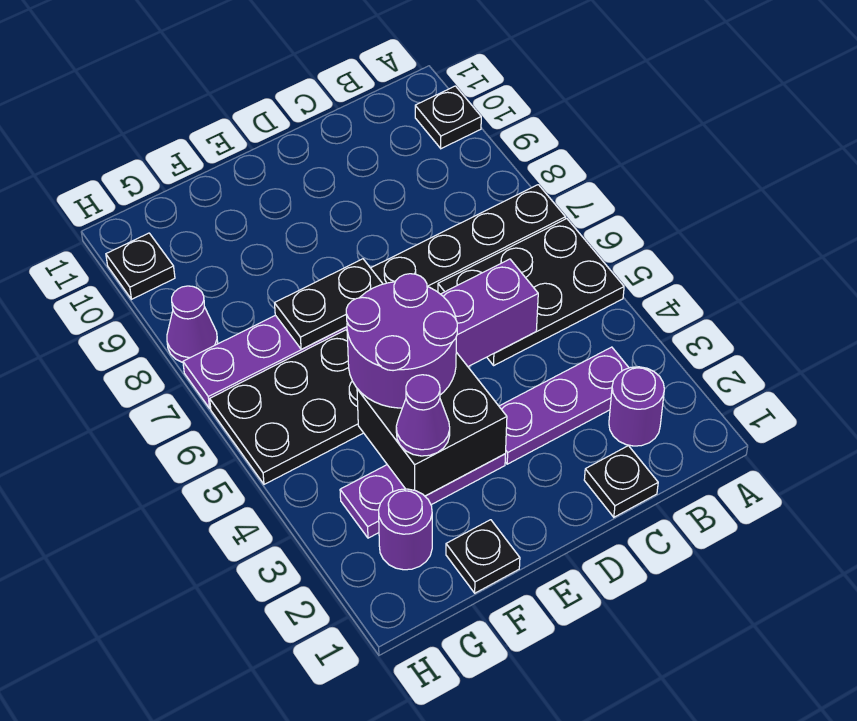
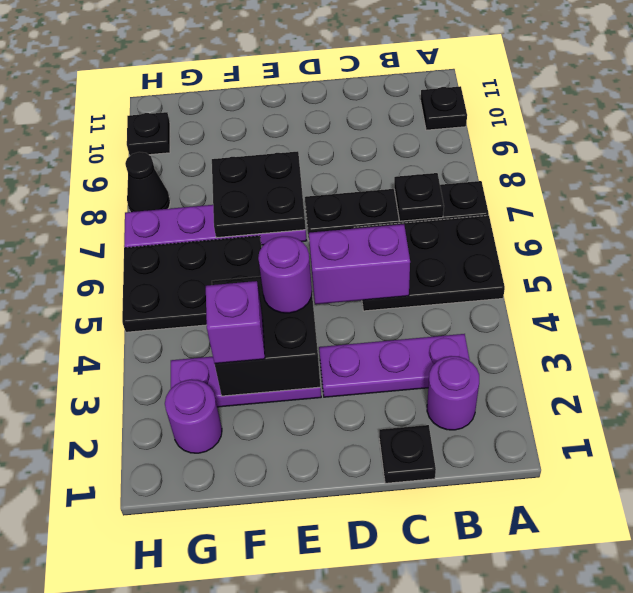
purple 2x2 round brick [346,274,457,408] -> purple 1x1 round brick [258,236,312,313]
black 1x2 plate [275,259,383,349] -> black 2x2 plate [212,151,306,238]
black 1x1 plate [446,520,520,593] -> black 1x1 plate moved to [394,173,444,221]
purple 1x1 cone [396,375,450,456] -> purple 1x1 brick [206,281,265,364]
purple 1x1 cone [167,286,218,362] -> black 1x1 cone [125,152,170,212]

